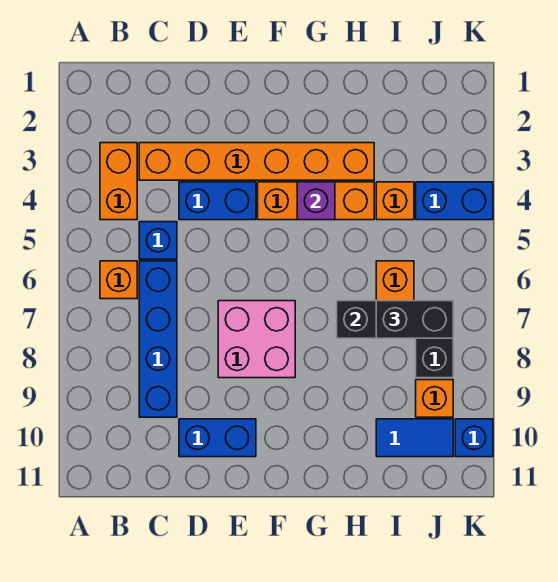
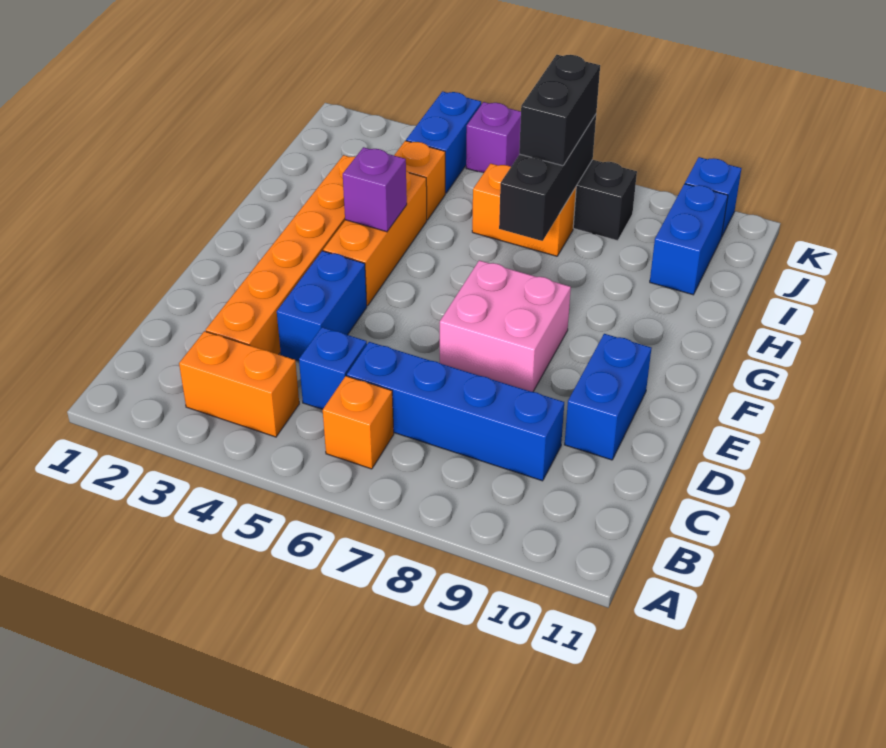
blue 1x2 tile [376,419,453,457] -> blue 1x2 brick [650,184,728,295]
orange 1x1 brick [416,380,453,417] -> none
none -> purple 1x1 brick [466,102,521,173]

